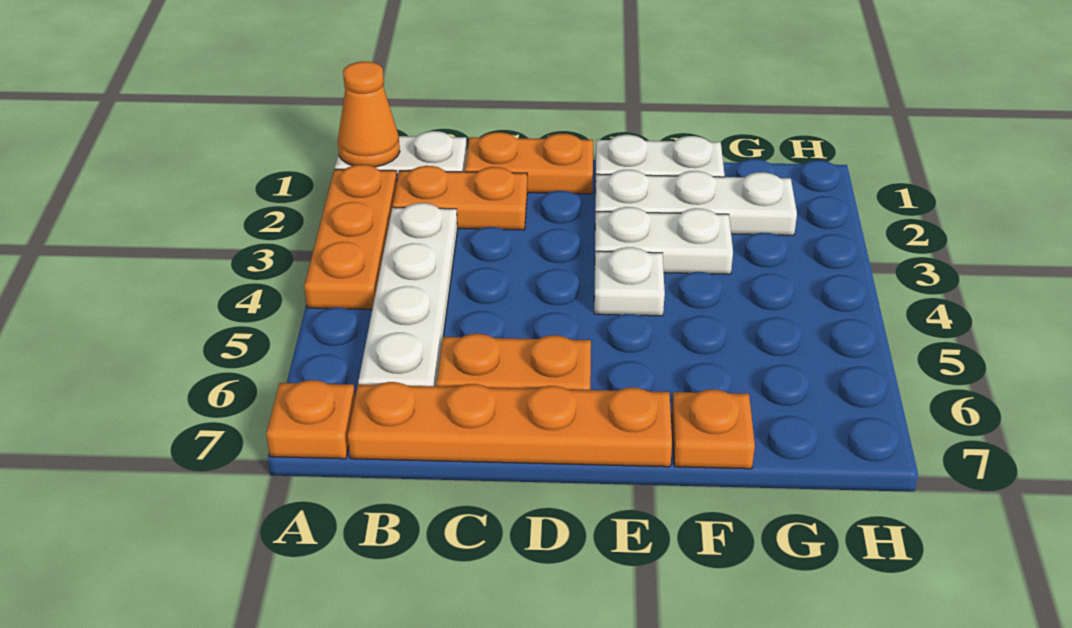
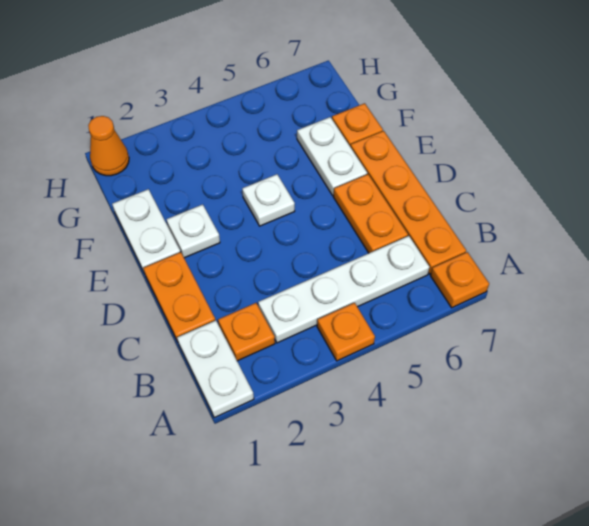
orange 1x1 cone [338,62,400,167] -> orange 1x1 cone moved to [88,116,129,176]
orange 1x3 plate [304,165,397,309] -> orange 1x1 plate [317,303,375,361]
orange 1x2 plate [393,166,527,230] -> orange 1x1 plate [218,303,275,361]
white 1x3 plate [595,170,797,235] -> white 1x1 plate [166,204,220,258]
white 1x2 plate [595,207,733,274] -> white 1x2 plate moved to [297,117,367,195]

